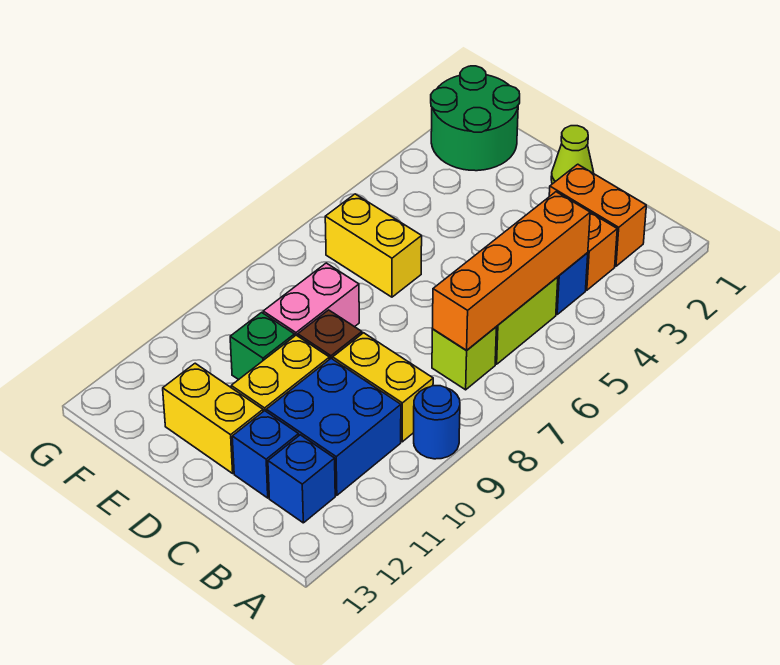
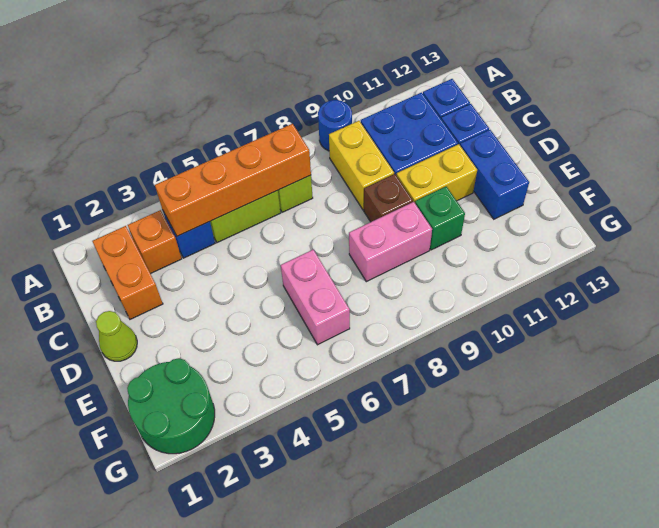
yellow 1x2 brick [163,363,263,473] -> blue 1x2 brick [460,130,529,219]
yellow 1x2 brick [325,194,422,297] -> pink 1x2 brick [281,249,350,345]

